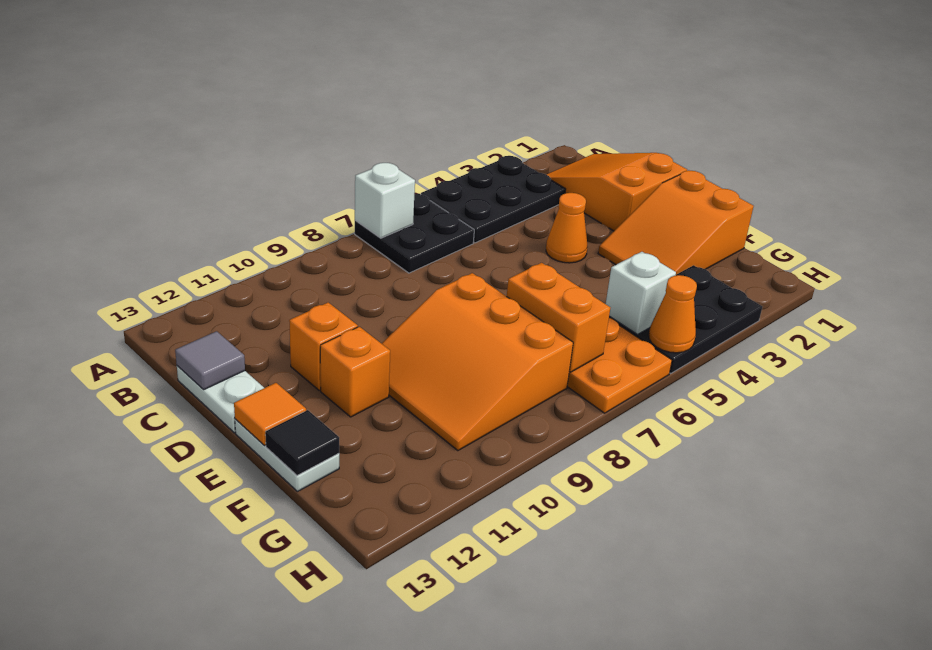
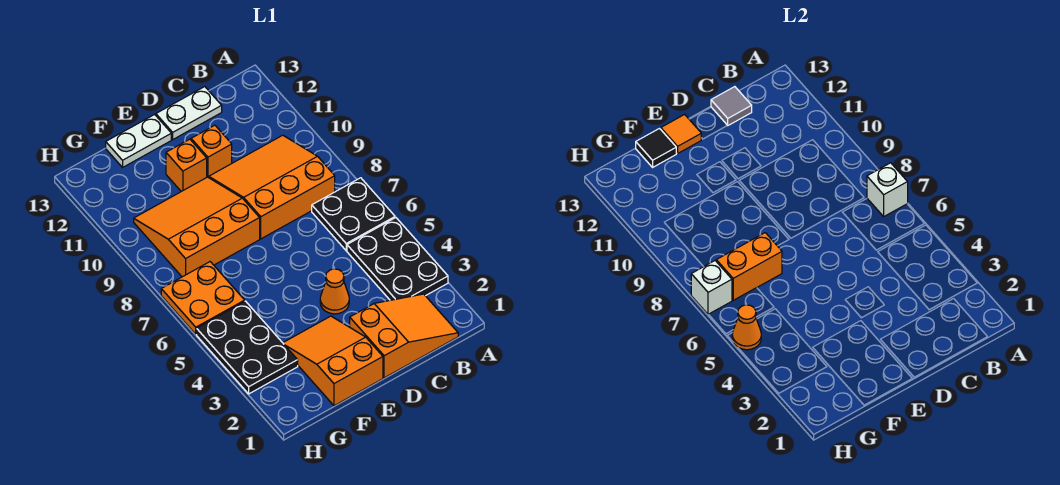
none -> orange 3x3 slope [209,135,335,239]
white 1x1 brick [606,252,676,335] -> white 1x1 brick moved to [691,261,732,315]

